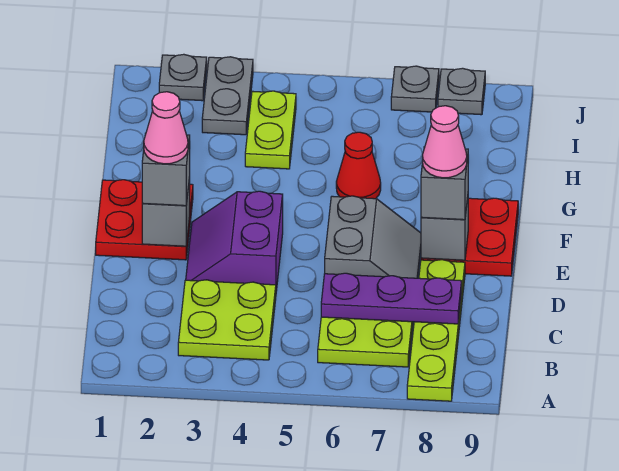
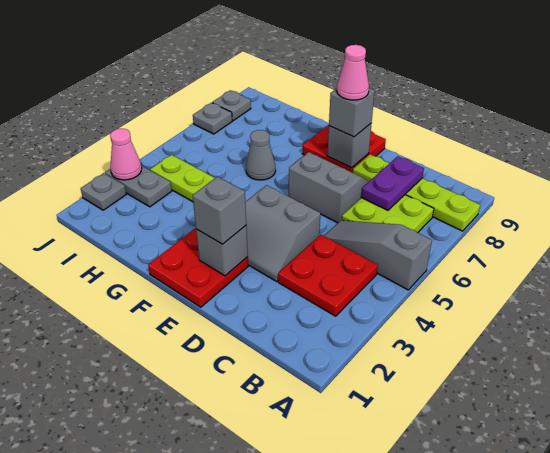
none -> grey 1x3 slope [324,220,432,290]
lime 2x2 plate [178,280,276,360] -> red 2x2 plate [278,235,378,316]
purple 1x3 plate [321,273,462,324] -> purple 1x2 plate [361,156,424,210]
purple 2x2 slope [186,191,283,291] -> grey 2x2 slope [245,185,320,282]
pink 1x1 cone [144,92,188,164] -> pink 1x1 cone moved to [110,129,142,180]
red 1x1 cone [336,132,381,199] -> grey 1x1 cone [246,130,276,180]

